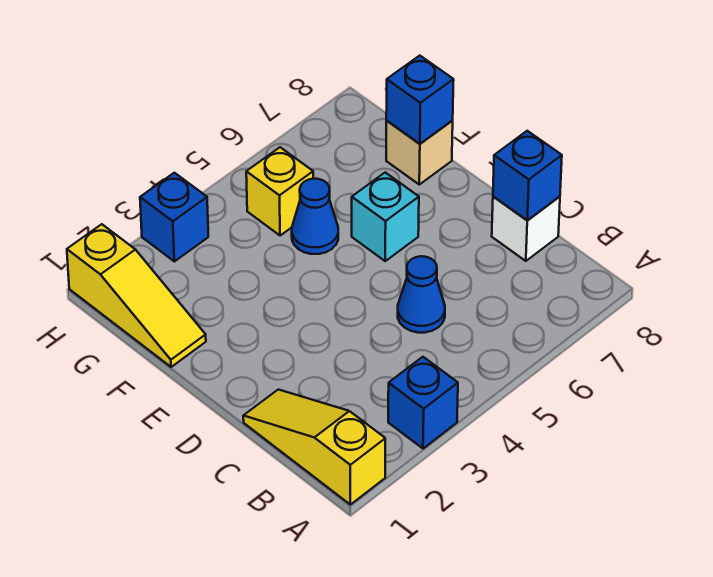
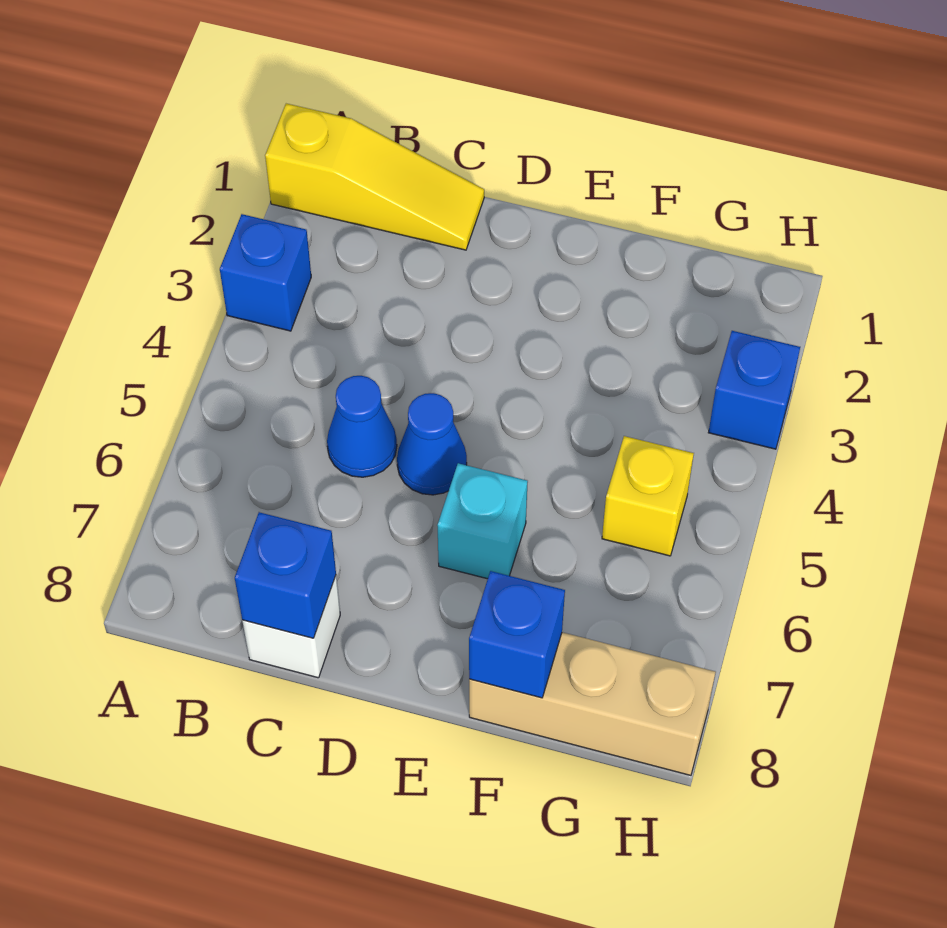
yellow 1x3 slope [67,224,206,367] -> none
blue 1x1 cone [292,179,338,254] -> blue 1x1 cone moved to [397,393,467,495]
tan 1x1 brick [386,121,453,184] -> tan 1x3 brick [469,632,716,775]

